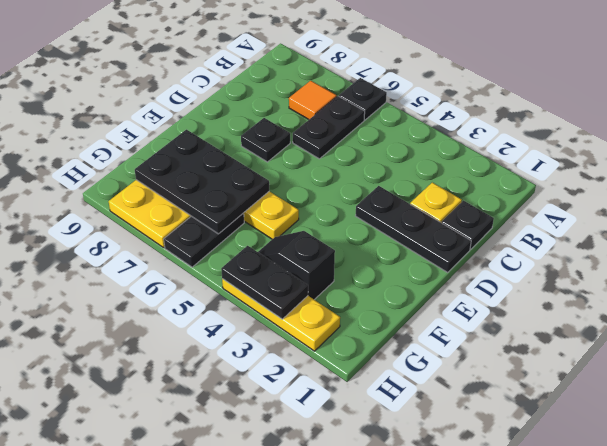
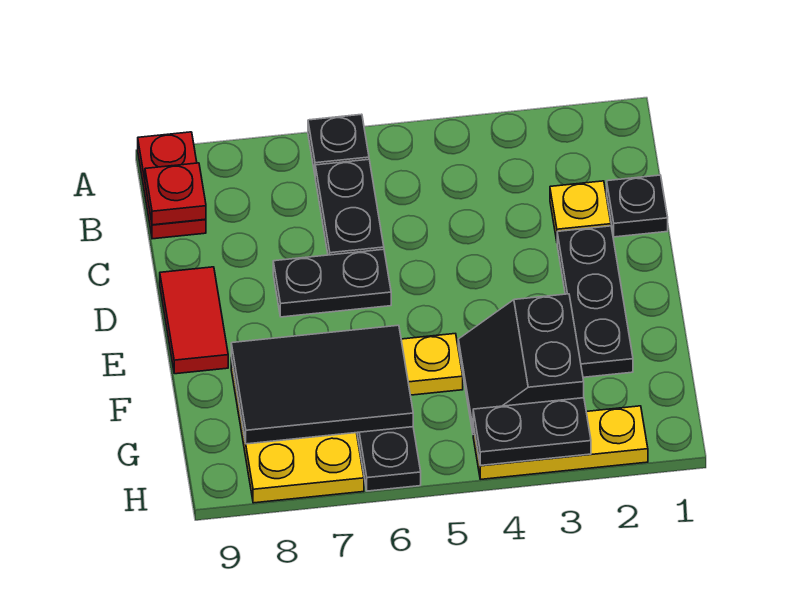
none -> red 1x2 plate [138,132,206,239]
orange 1x1 tile [289,81,337,119] -> none
none -> red 1x1 plate [145,163,206,225]
black 1x3 plate [356,186,471,273] -> black 1x3 plate turned to [557,226,633,377]
black 1x1 plate [241,118,290,162] -> black 1x2 plate [273,249,391,317]
none -> red 1x2 tile [160,267,228,374]
black 2x3 plate [135,130,269,234] -> black 2x3 tile [231,325,413,444]
black 1x2 slope [258,231,335,300] -> black 2x2 slope [458,294,584,432]

